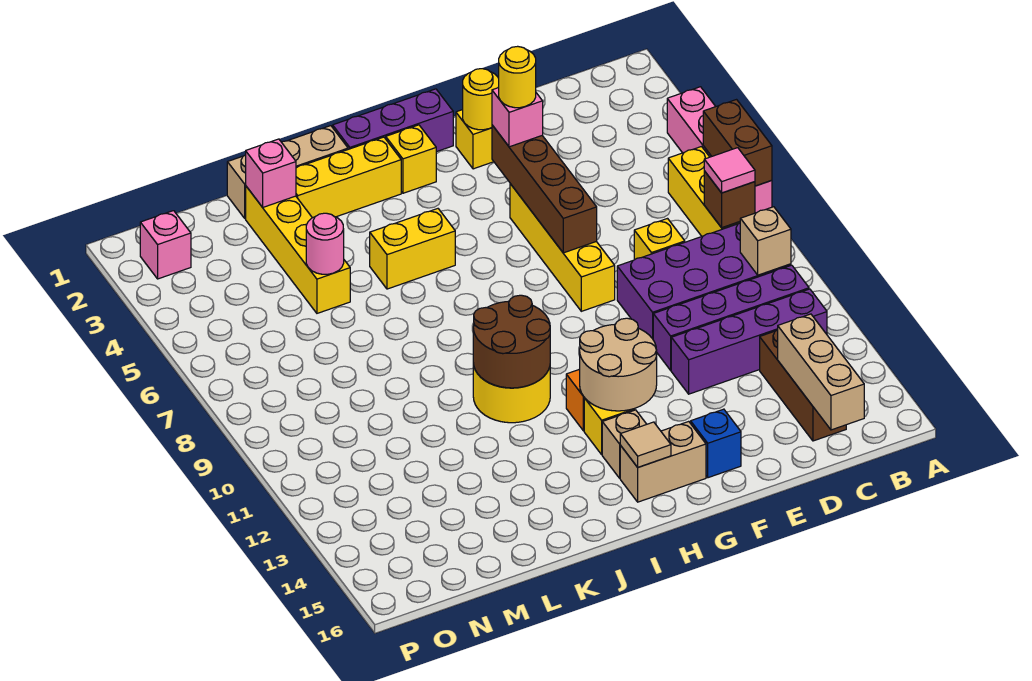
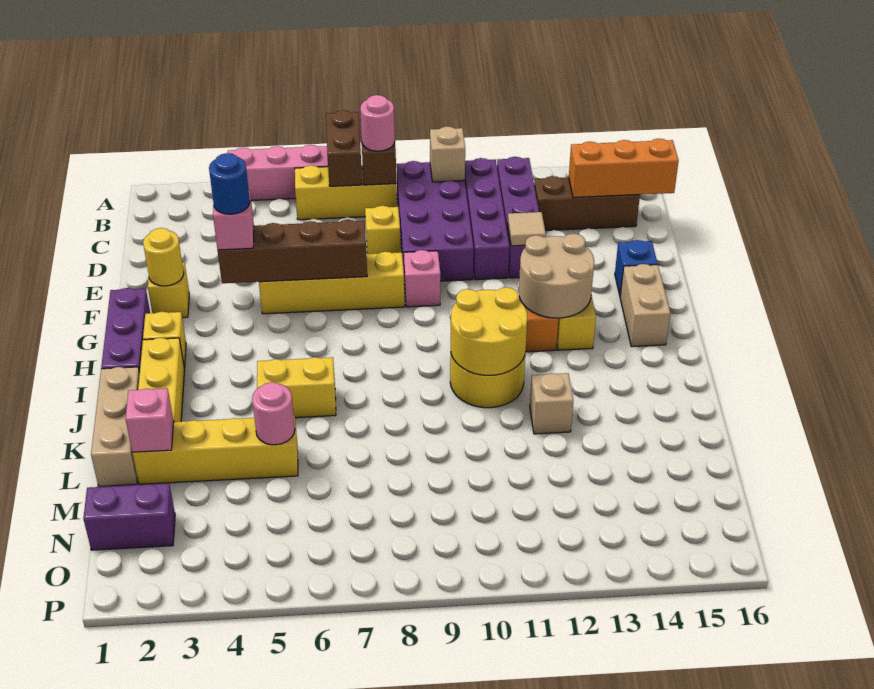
brown 1x2 brick [703,100,772,186] -> brown 1x2 brick turned to [326,110,362,186]
pink 1x1 tile [704,148,755,193] -> pink 1x1 round brick [360,95,395,151]
tan 1x3 brick [778,314,864,430] -> orange 1x3 brick [569,139,679,198]
yellow 1x1 round brick [498,46,536,108] -> blue 1x1 round brick [209,153,250,214]
tan 1x1 brick [602,410,647,478] -> tan 1x1 brick moved to [530,373,573,434]
tan 1x1 tile [620,422,671,467] -> tan 1x1 tile moved to [508,212,546,246]
yellow 1x2 brick [370,209,455,289] -> yellow 1x2 brick turned to [257,357,336,418]
brown 2x2 round brick [473,295,550,388] -> yellow 2x2 round brick [451,287,527,375]
none -> purple 1x2 brick [83,483,175,550]
pink 1x1 brick [140,211,191,279] -> pink 1x1 brick moved to [404,250,440,307]

